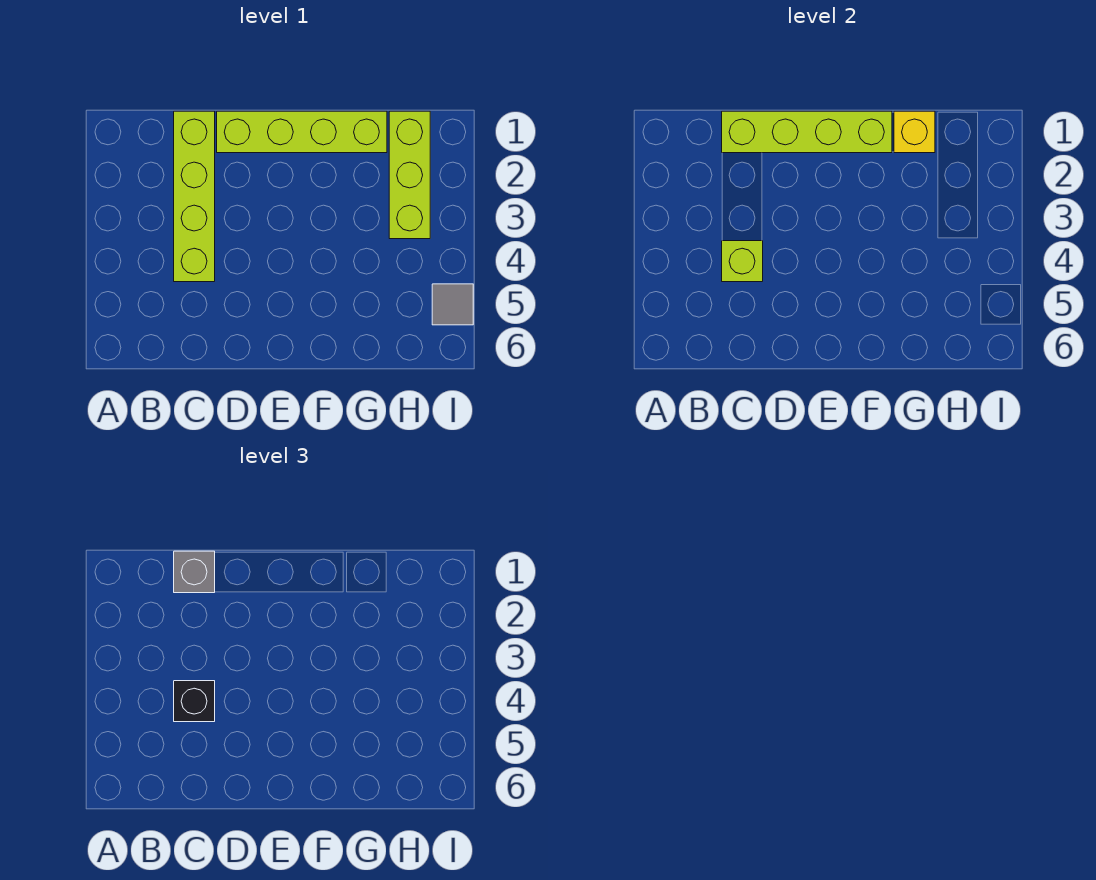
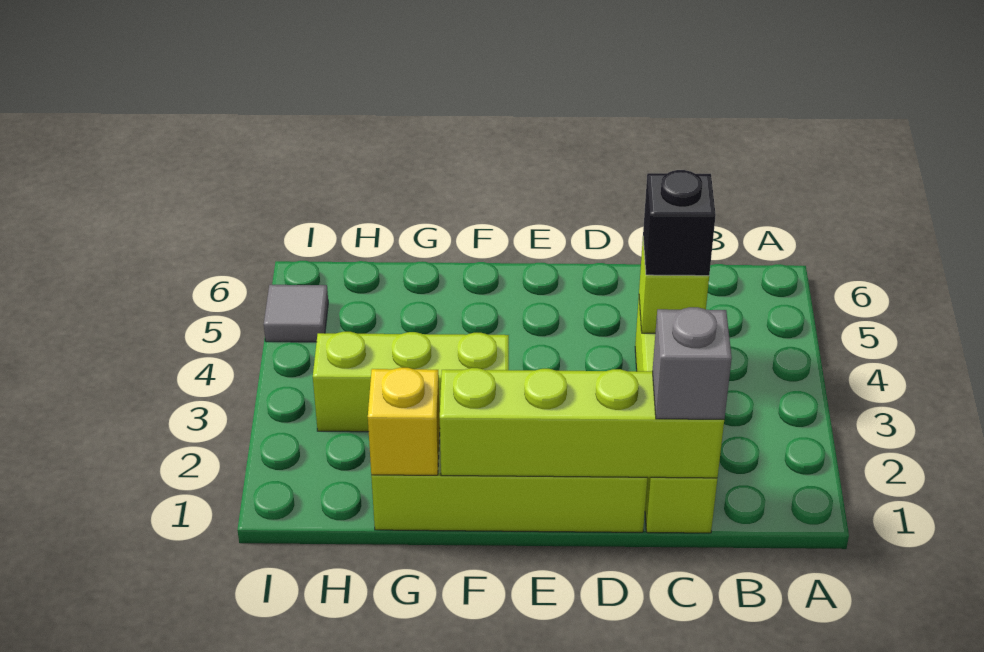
lime 1x3 brick [389,111,430,239] -> lime 1x3 brick turned to [313,332,509,432]

